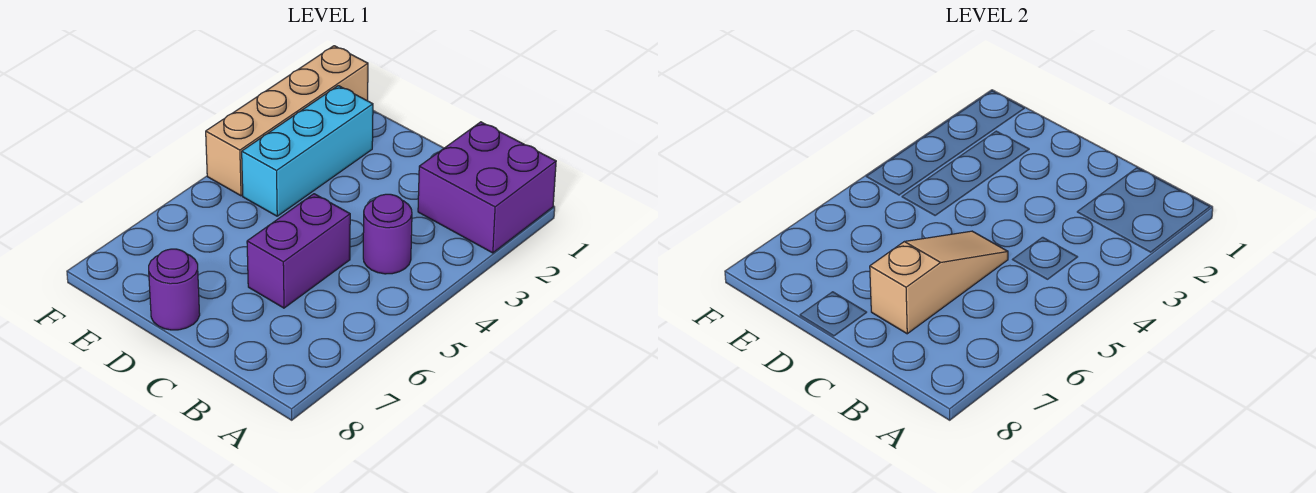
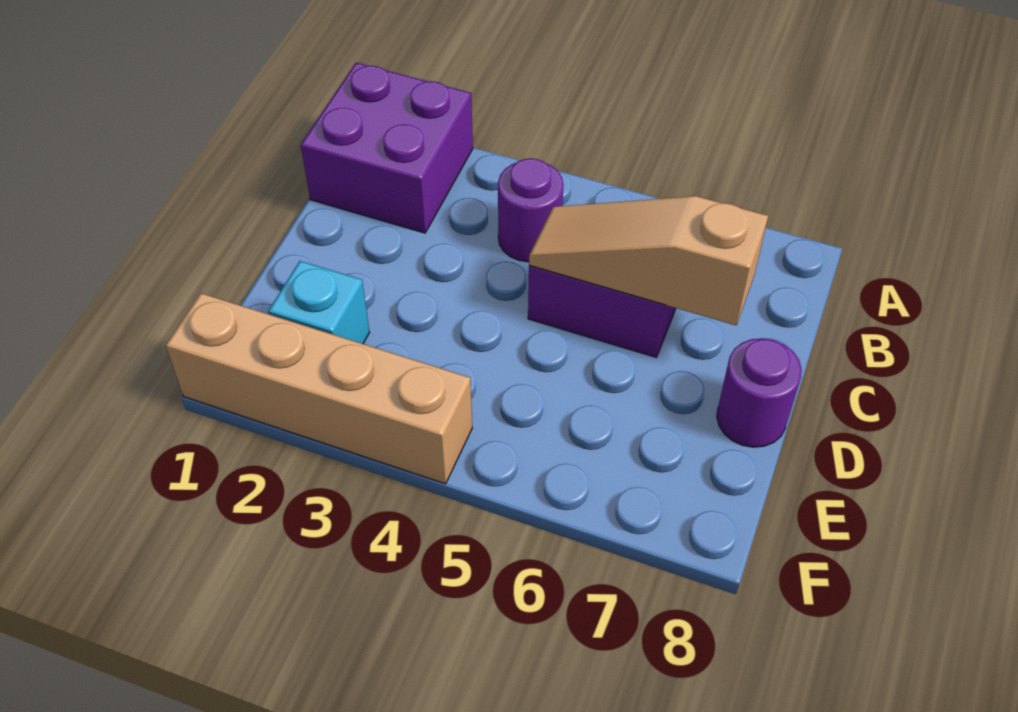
cyan 1x3 brick [242,86,373,216] -> cyan 1x1 brick [268,261,370,344]

